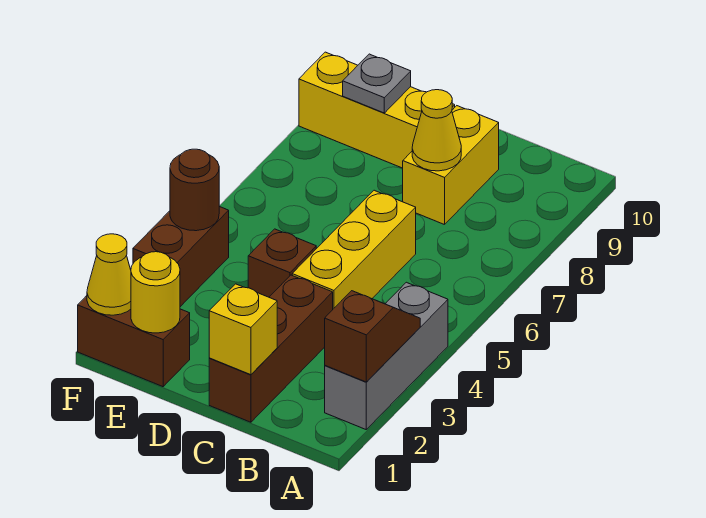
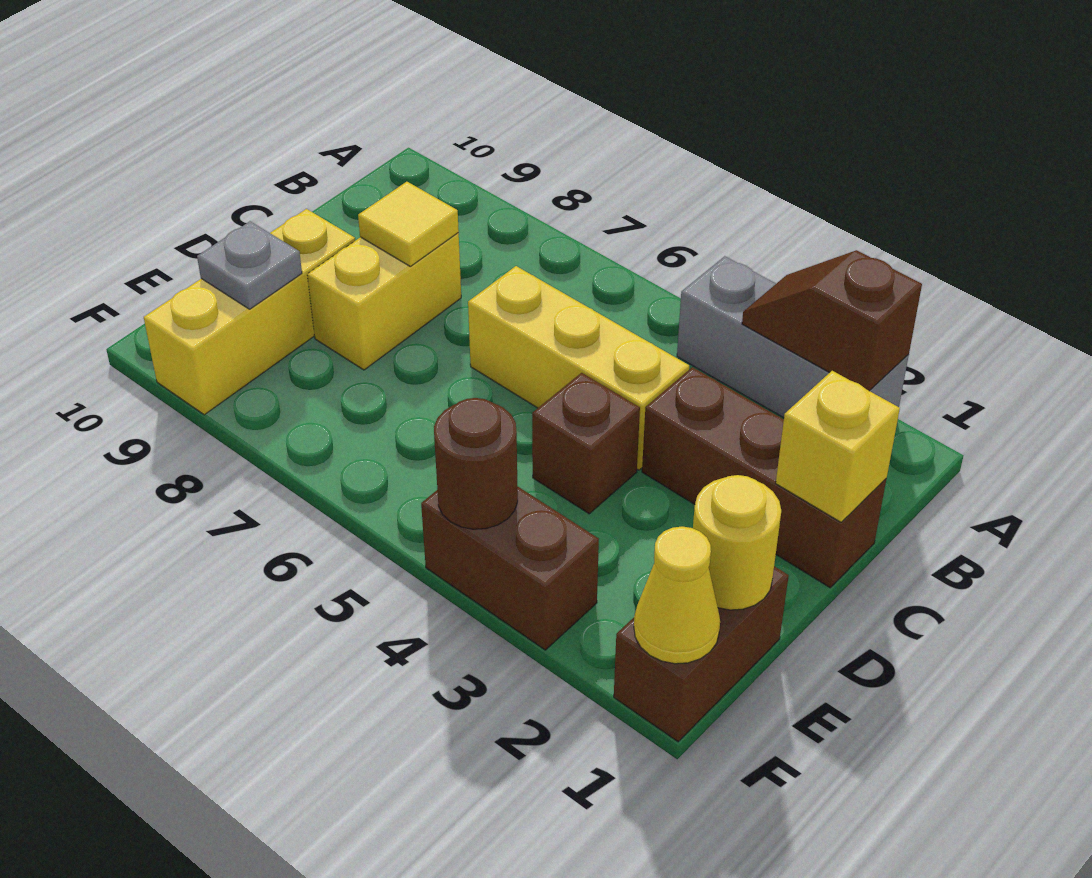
yellow 1x2 brick [403,106,499,225] -> yellow 1x2 brick turned to [307,233,461,370]
yellow 1x1 cone [412,90,461,171] -> yellow 1x1 tile [358,182,459,266]

